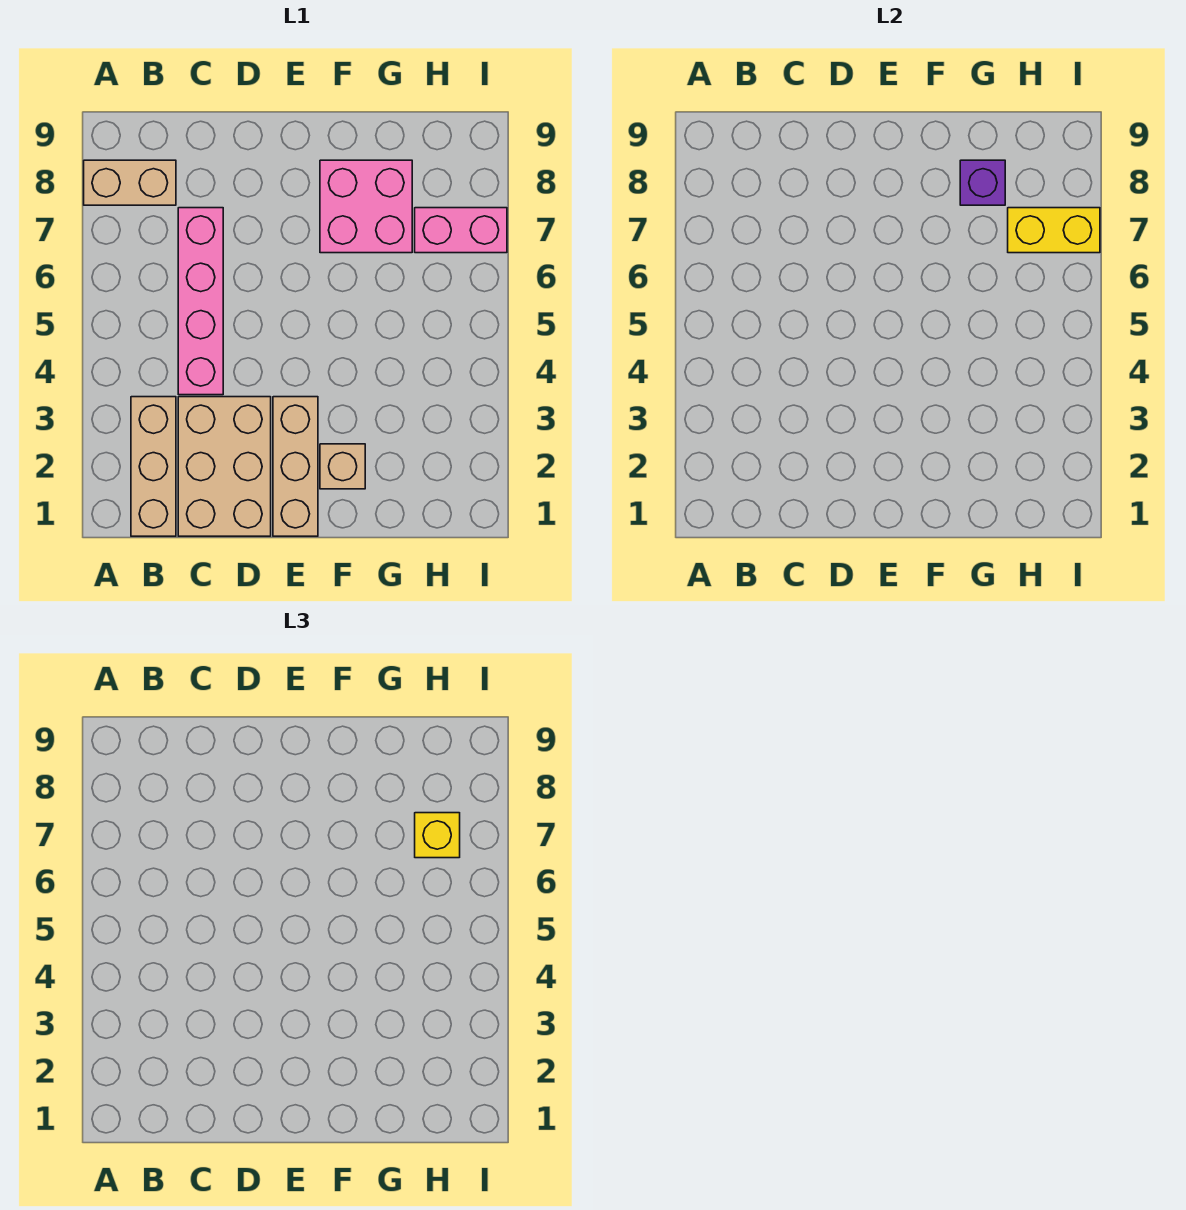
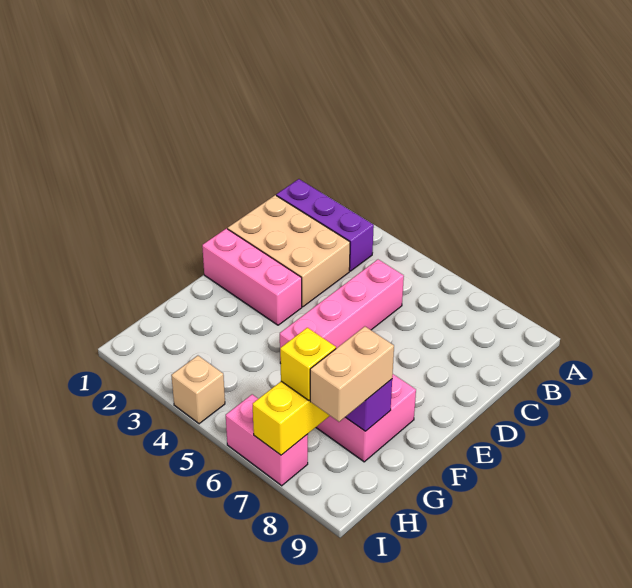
tan 1x2 brick [84,160,176,205] -> tan 1x2 brick moved to [310,326,394,422]
tan 1x3 brick [131,397,176,536] -> purple 1x3 brick [276,179,374,271]
pink 1x4 brick [178,208,223,395] -> pink 1x4 brick turned to [280,260,404,363]
tan 1x3 brick [273,397,318,536] -> pink 1x3 brick [202,229,302,325]
tan 1x1 brick [320,444,365,489] -> tan 1x1 brick moved to [171,356,225,424]
pink 1x2 brick [415,208,507,253] -> pink 1x2 brick turned to [226,394,308,486]

